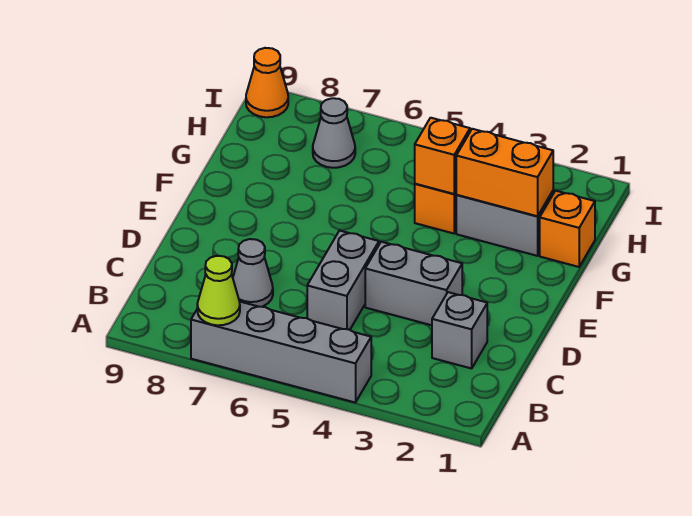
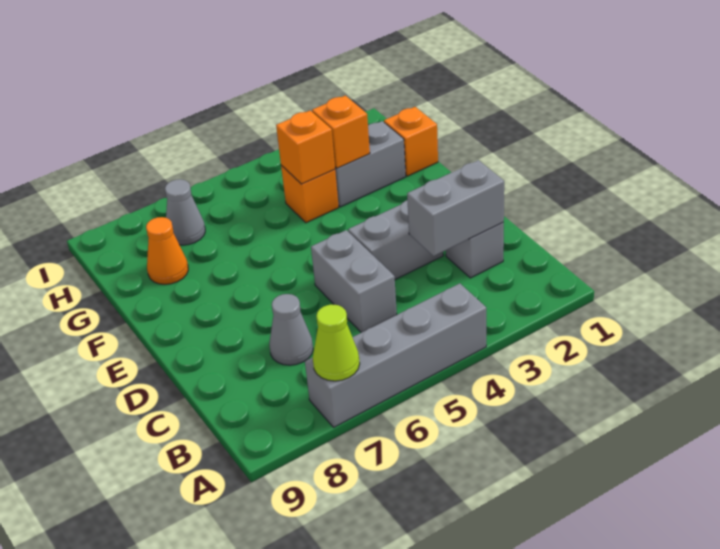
none -> grey 1x2 brick [407,160,504,256]
orange 1x2 brick [456,129,553,216] -> orange 1x1 brick [312,96,370,168]
orange 1x1 cone [246,48,288,117] -> orange 1x1 cone moved to [146,217,188,284]

